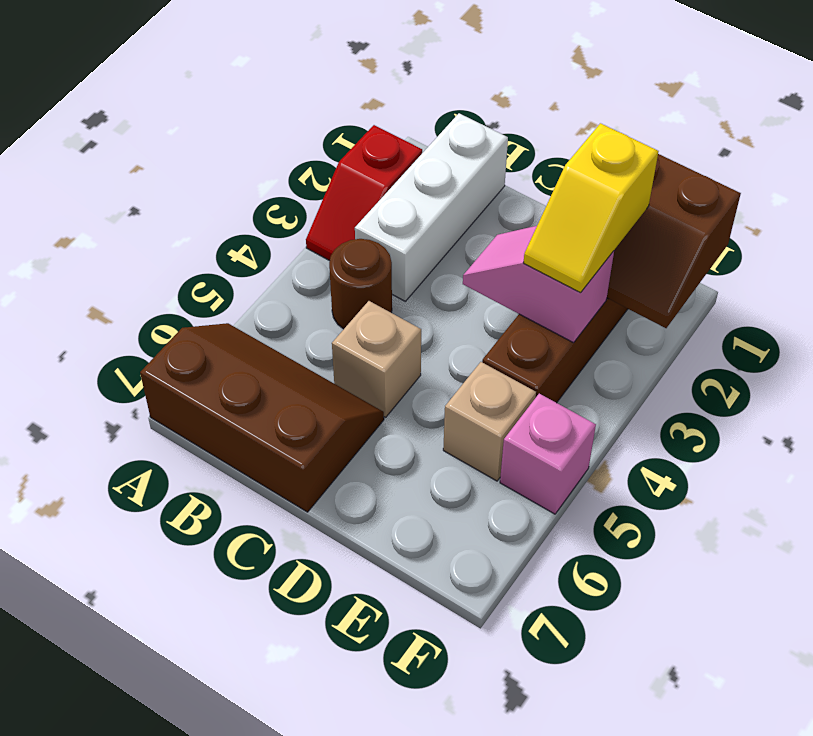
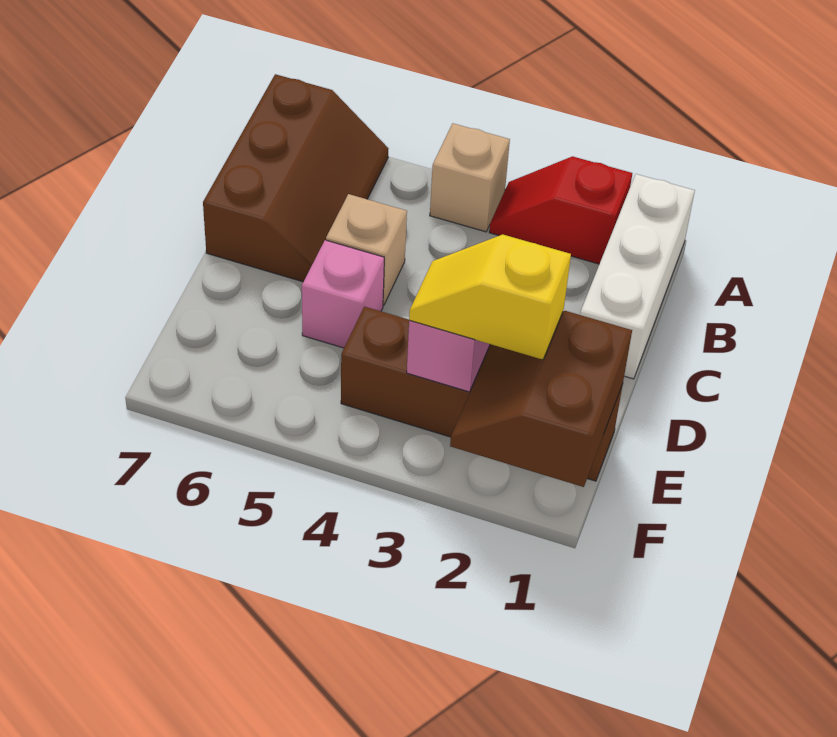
white 1x3 brick [355,113,508,301] -> white 1x3 brick turned to [580,174,695,379]
brown 1x1 round brick [329,239,392,329] -> none
tan 1x1 brick [443,362,536,481] -> tan 1x1 brick moved to [430,123,510,232]
pink 1x1 brick [500,394,596,514] -> pink 1x1 brick moved to [302,240,384,348]

